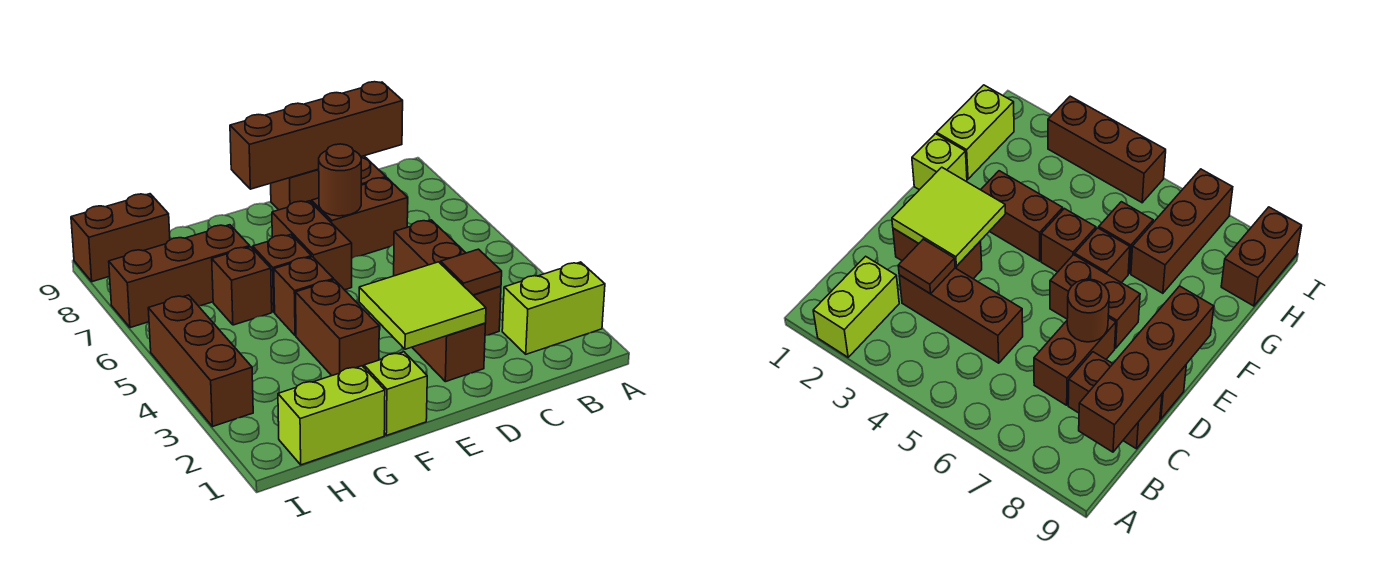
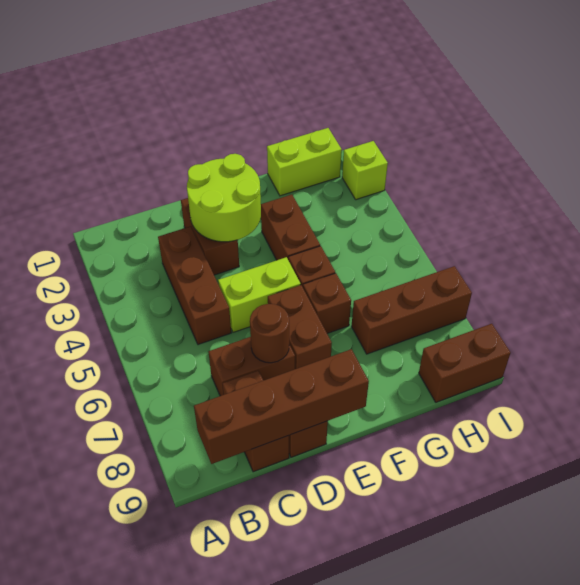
lime 1x2 brick [502,262,605,354] -> lime 1x2 brick moved to [218,257,301,332]
brown 1x1 tile [441,249,502,295] -> none
lime 2x2 tile [359,262,486,349] -> lime 2x2 round brick [187,154,261,242]
lime 1x1 brick [364,352,427,435] -> lime 1x1 brick moved to [342,141,388,200]
brown 1x1 brick [212,247,272,325] -> none
brown 1x3 brick [148,295,253,427] -> none

